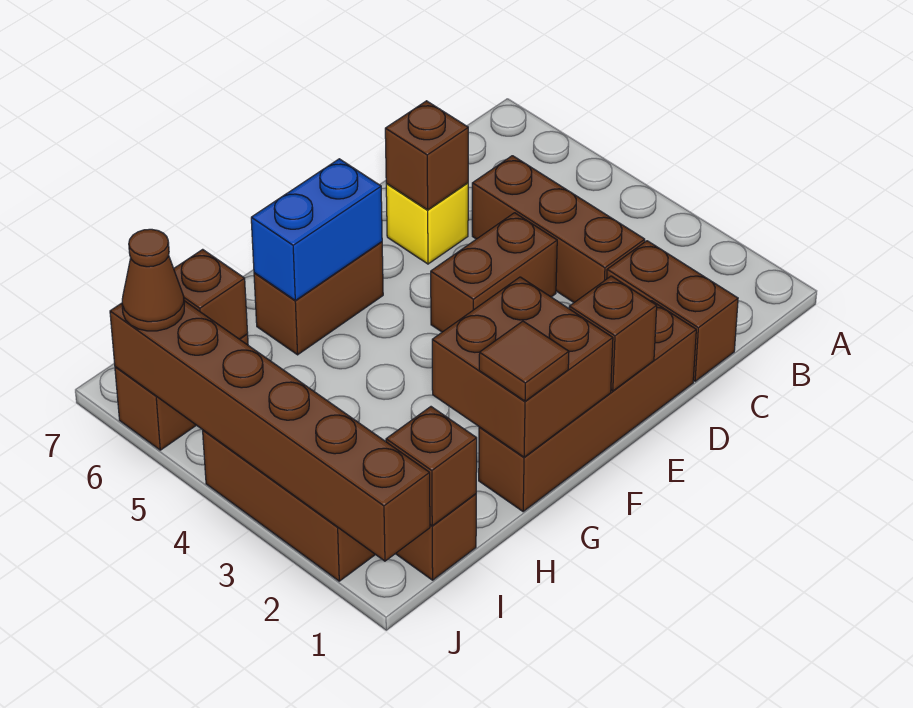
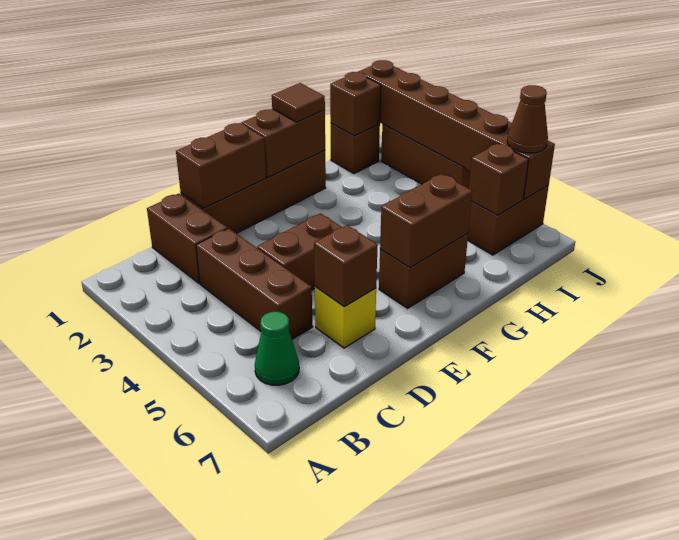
none -> green 1x1 cone [255,312,299,385]
brown 1x1 brick [569,276,657,391] -> brown 1x2 brick [176,123,266,208]
brown 2x2 brick [432,277,613,457] -> brown 1x2 brick [242,109,325,177]
blue 1x2 brick [251,159,382,300] -> brown 1x2 brick [380,174,472,268]

